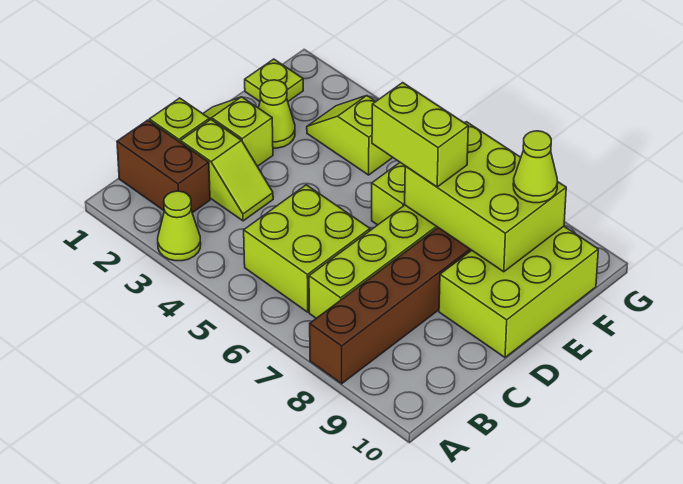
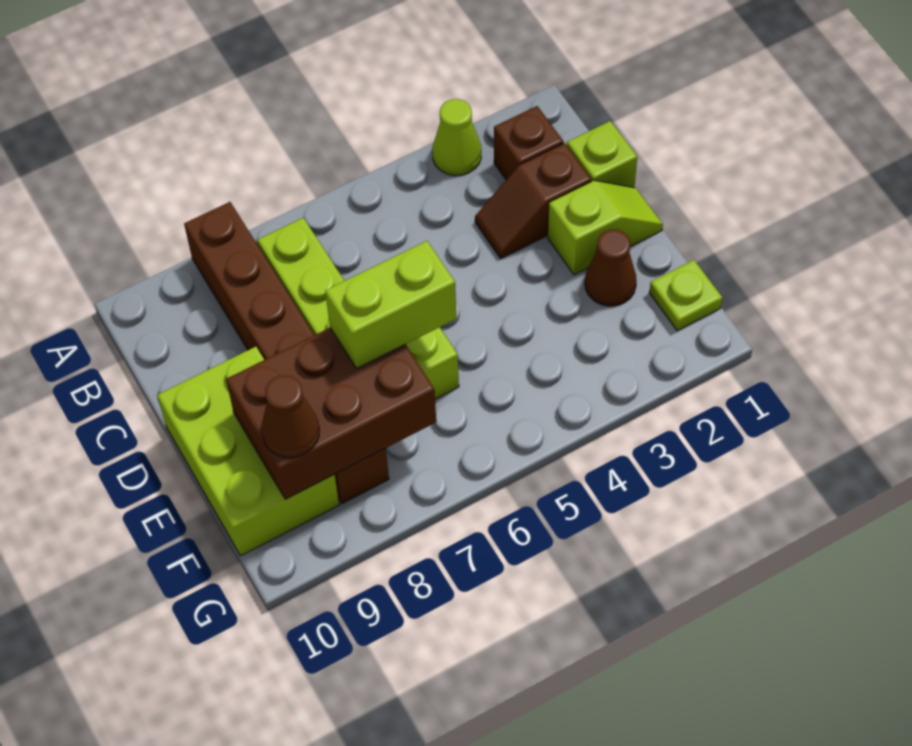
brown 1x2 brick [117,120,210,213] -> brown 1x1 brick [494,106,564,180]
lime 2x2 brick [244,185,370,312] -> none
lime 1x2 slope [181,120,273,221] -> brown 1x2 slope [475,143,592,258]
lime 1x1 cone [258,80,295,148] -> brown 1x1 cone [585,230,637,306]
lime 2x3 brick [405,122,566,272] -> brown 2x3 brick [226,328,436,499]
lime 1x2 slope [307,96,393,175] -> none
lime 1x1 cone [513,131,558,203] -> brown 1x1 cone [262,376,319,458]

